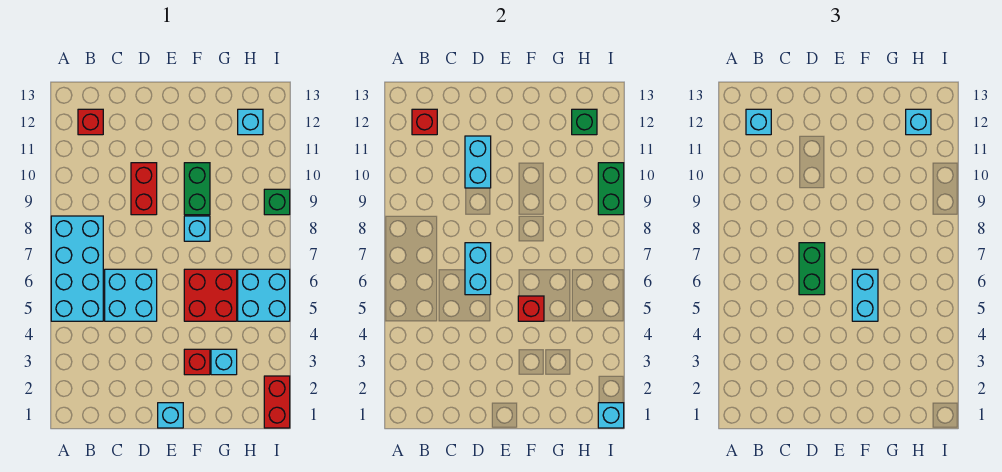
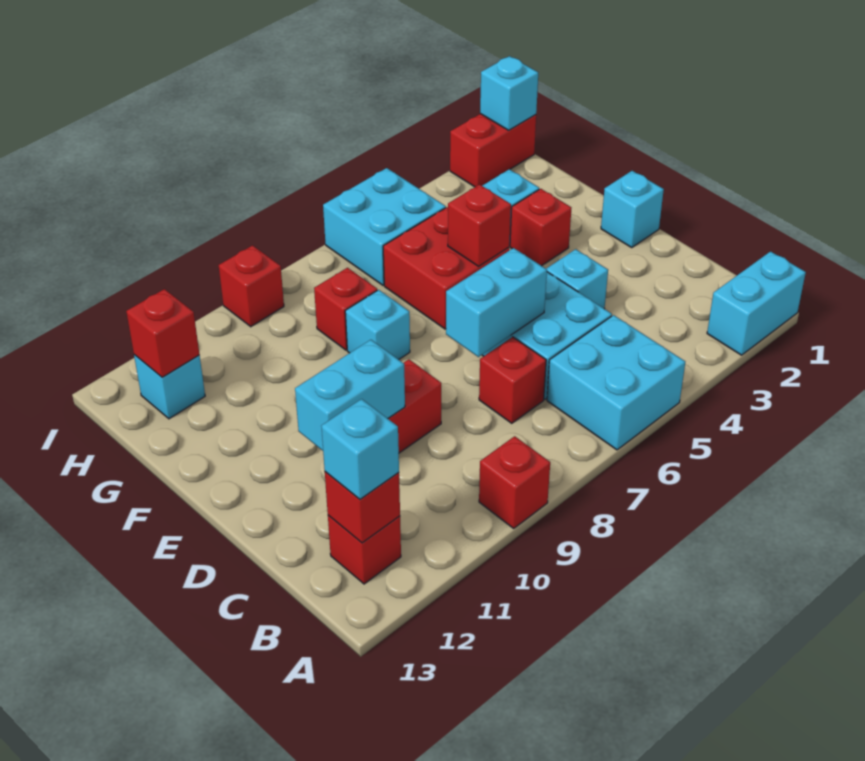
cyan 2x4 brick [51,216,103,321] -> cyan 2x2 brick [547,315,685,450]
none -> red 1x1 brick [479,436,550,528]
none -> red 1x1 brick [479,337,546,423]
green 1x2 brick [799,243,825,295] -> none
cyan 1x2 brick [852,269,878,321] -> cyan 1x2 brick moved to [707,252,806,355]
green 1x2 brick [184,163,210,215] -> none
none -> red 1x1 brick [314,268,377,350]
green 1x1 brick [572,109,597,135] -> red 1x1 brick [126,289,200,377]
cyan 1x1 brick [906,109,931,135] -> cyan 1x1 brick moved to [546,249,608,309]
green 1x1 brick [264,189,290,215] -> red 1x1 brick [219,245,284,327]
green 1x2 brick [598,163,624,215] -> none

